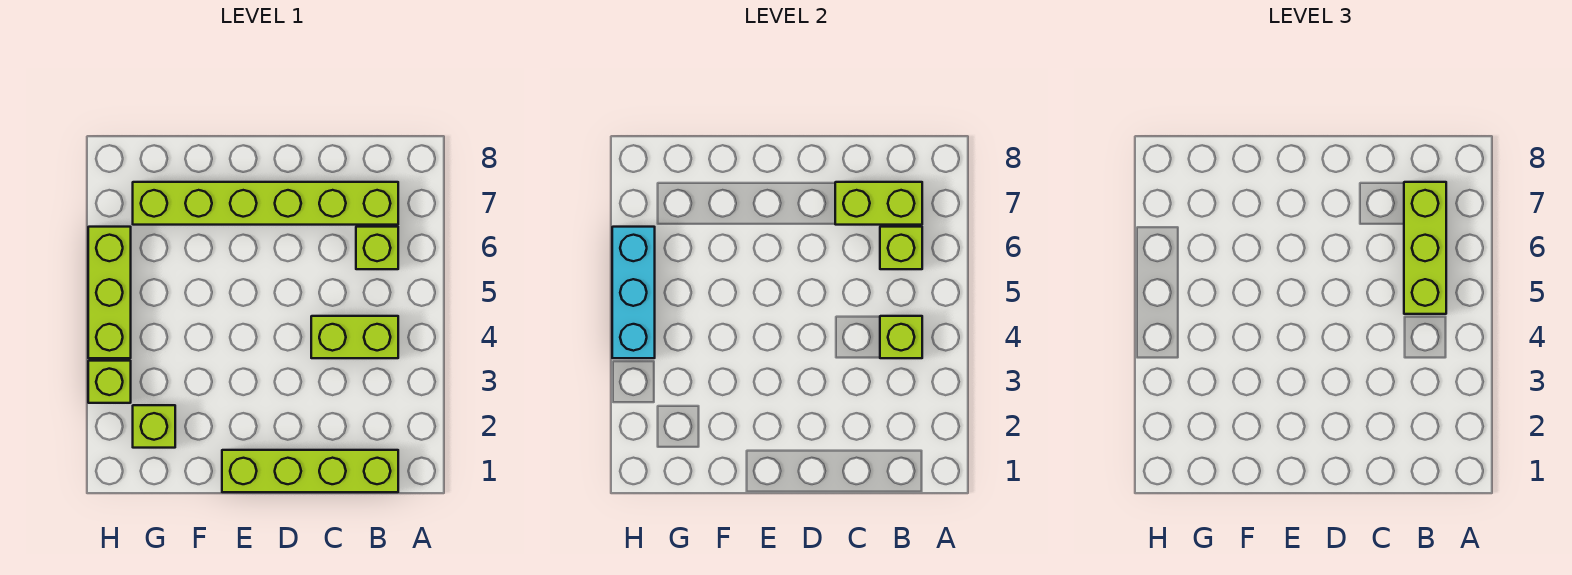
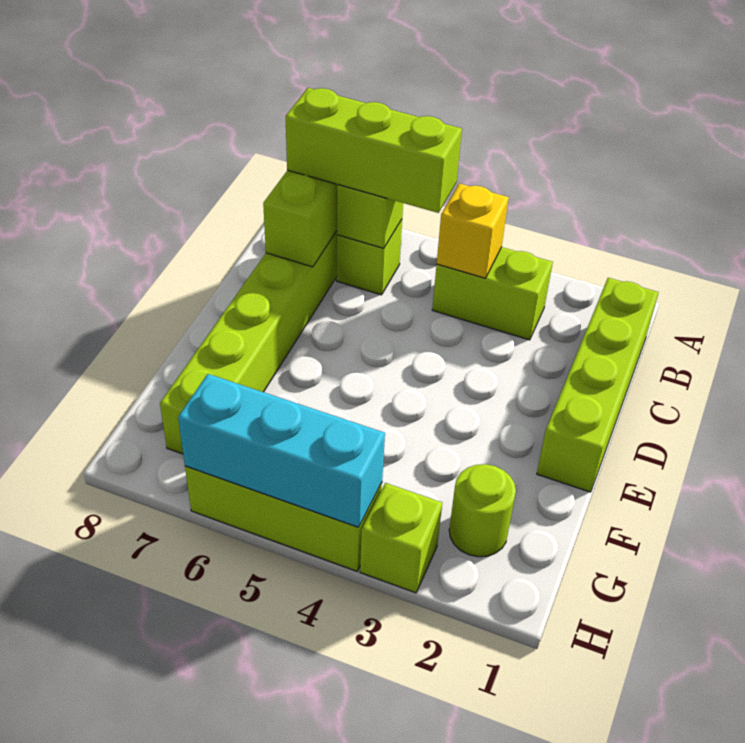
lime 1x2 brick [311,316,398,358] -> lime 1x2 brick turned to [432,247,553,340]
lime 1x1 brick [880,316,922,358] -> yellow 1x1 brick [437,183,509,278]
lime 1x1 brick [133,405,175,448] -> lime 1x1 round brick [449,464,516,557]

